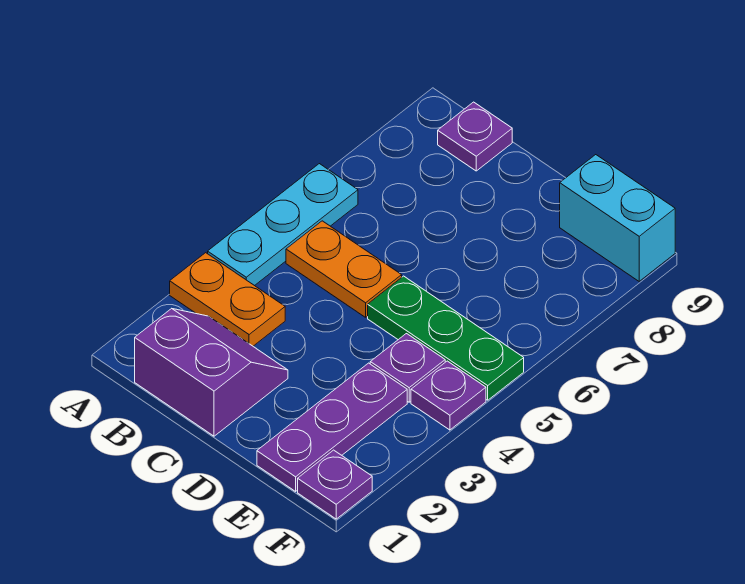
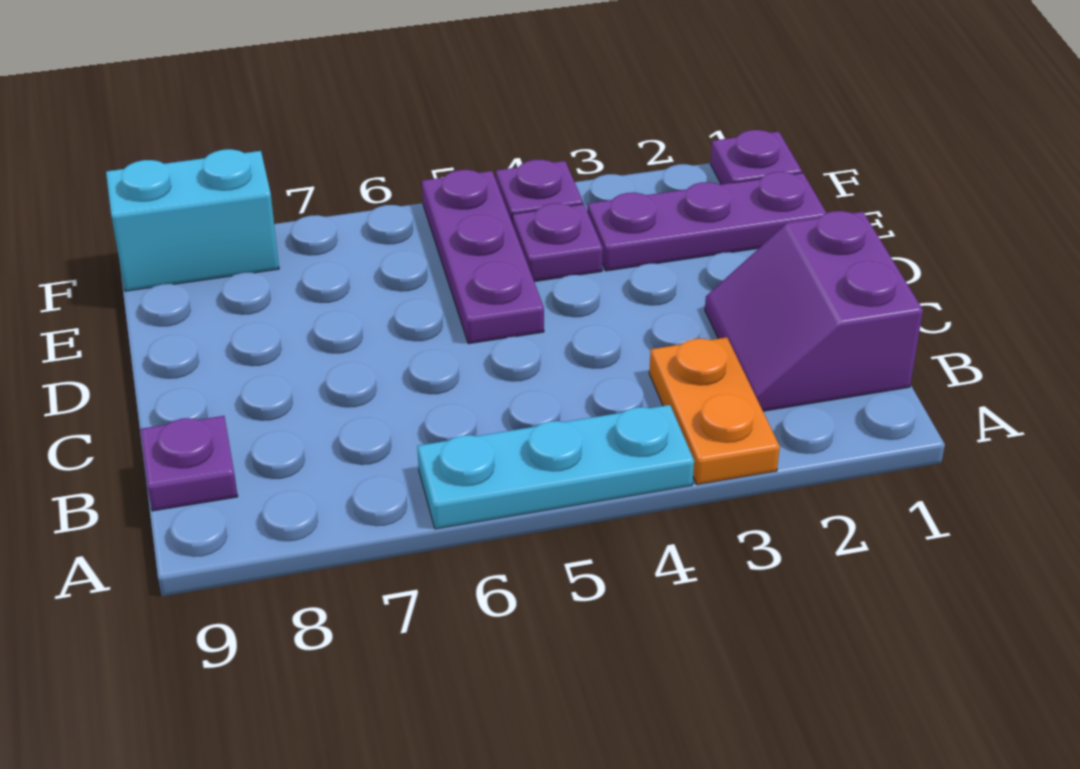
orange 1x2 plate [286,221,402,317] -> none
green 1x3 plate [368,276,524,400] -> purple 1x3 plate [422,170,544,344]
cyan 1x2 brick [560,155,675,281] -> cyan 1x2 brick turned to [106,149,279,291]

